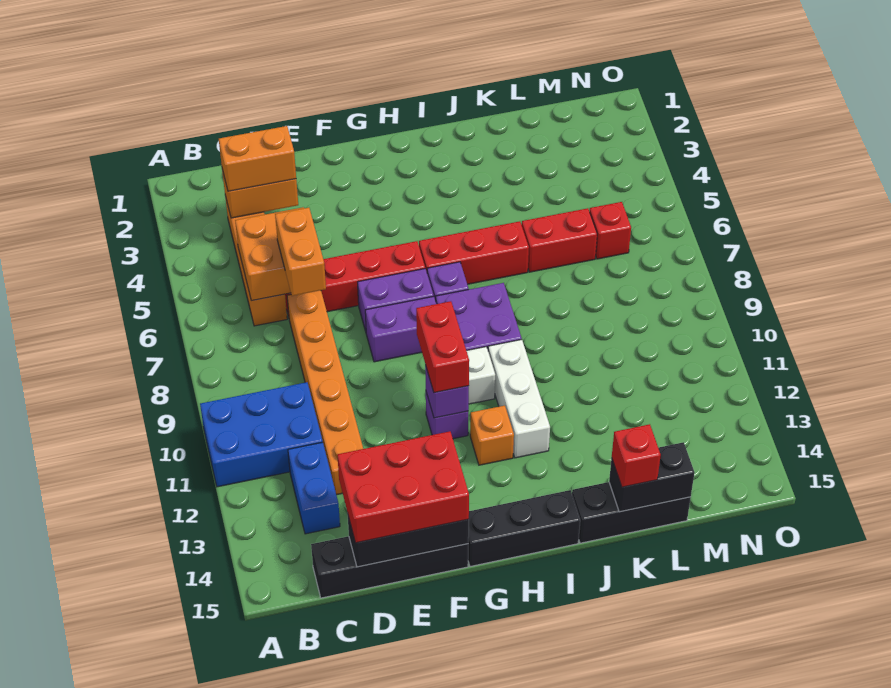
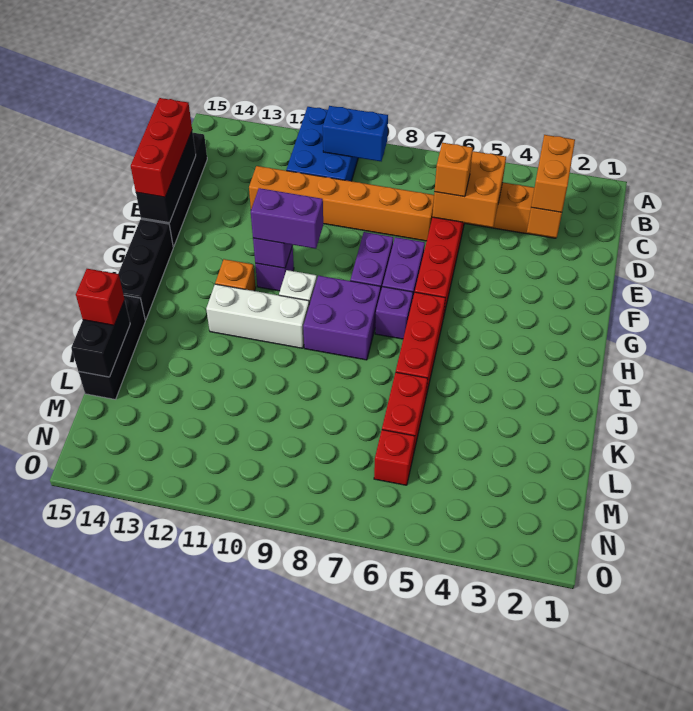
blue 1x2 brick [288,442,340,534] -> blue 1x2 brick moved to [323,106,388,161]
orange 1x2 brick [275,208,326,296] -> orange 1x1 brick [434,143,473,197]
red 2x3 brick [337,431,469,543] -> red 1x3 brick [131,98,192,197]
red 1x2 brick [416,301,469,393] -> purple 1x2 brick [251,188,323,249]

